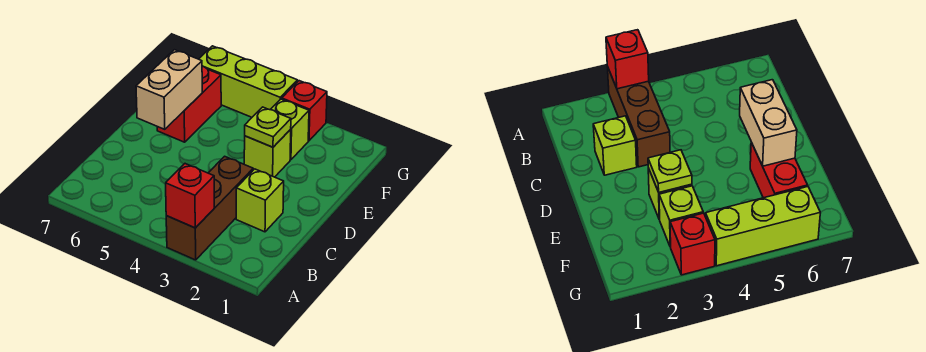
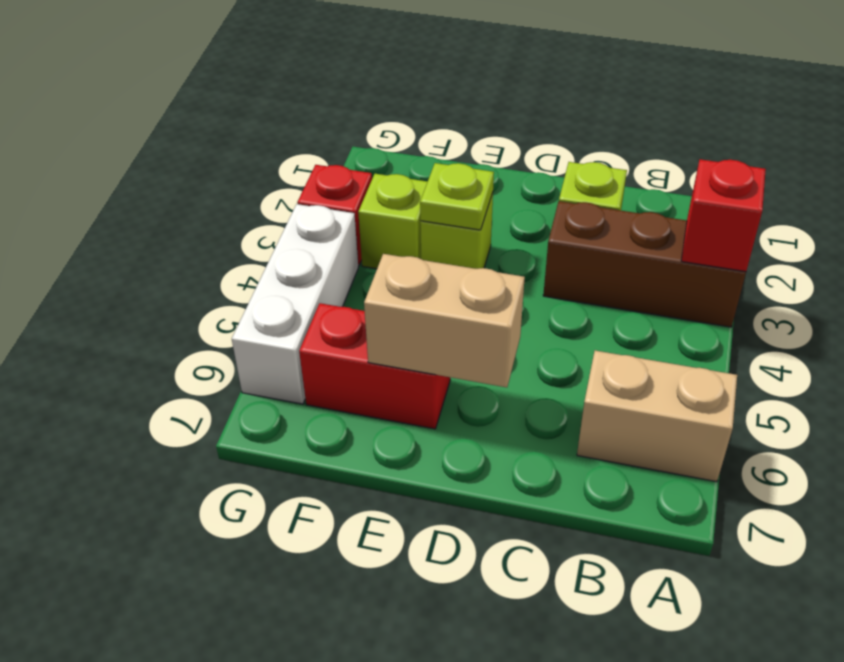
none -> tan 1x2 brick [577,350,737,482]
lime 1x3 brick [199,46,298,117] -> white 1x3 brick [232,204,358,404]

